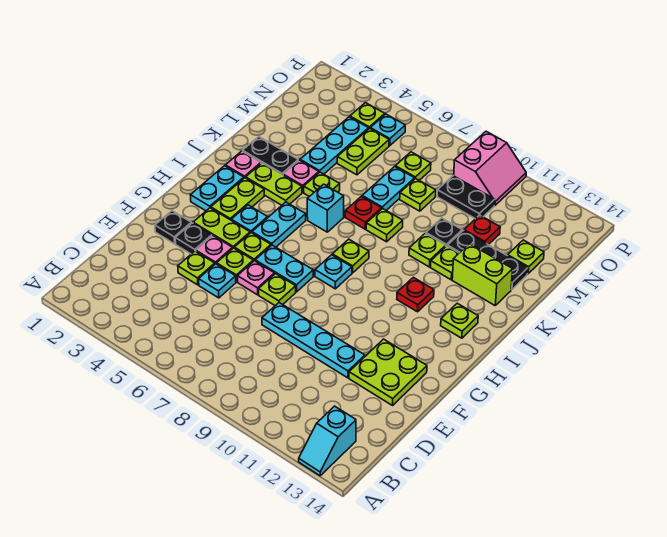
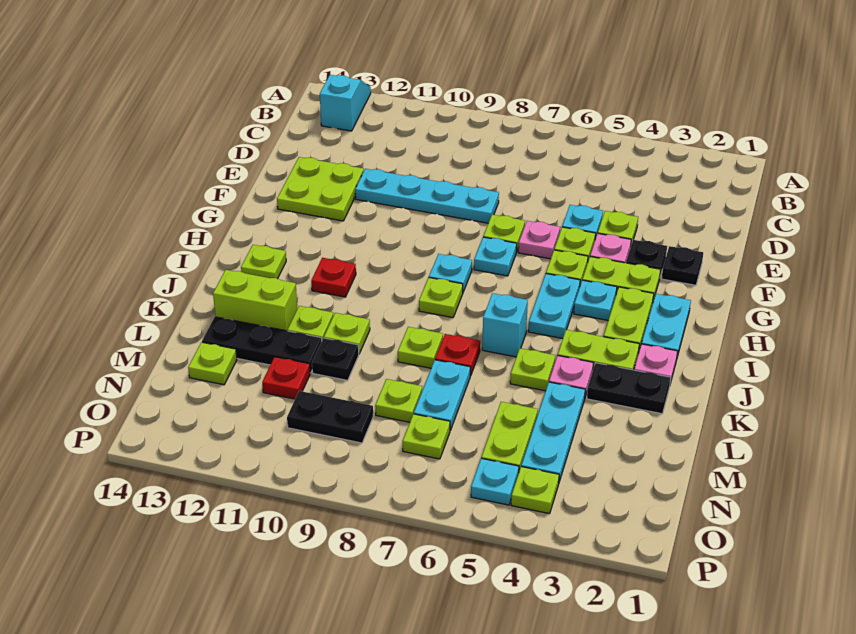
cyan 1x2 plate [255,245,313,292] -> cyan 1x1 plate [474,237,517,276]
pink 2x2 slope [454,132,526,205] -> none

